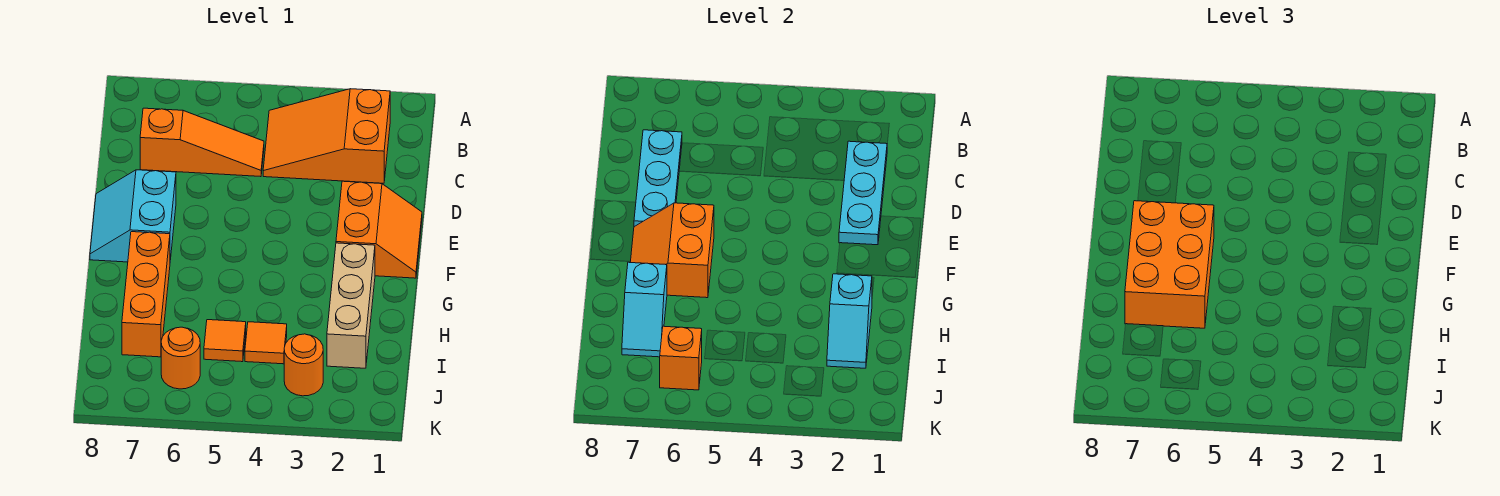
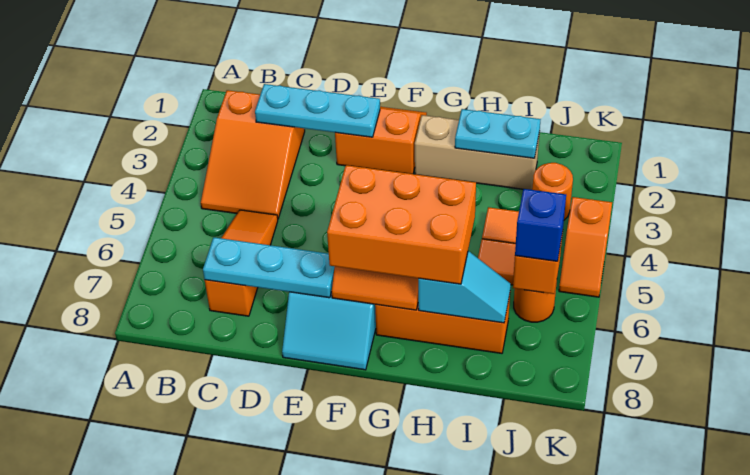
cyan 1x2 slope [827,274,872,368] -> cyan 1x2 plate [455,109,541,158]
none -> blue 1x1 brick [515,189,566,261]
none -> orange 1x2 slope [559,197,612,297]

